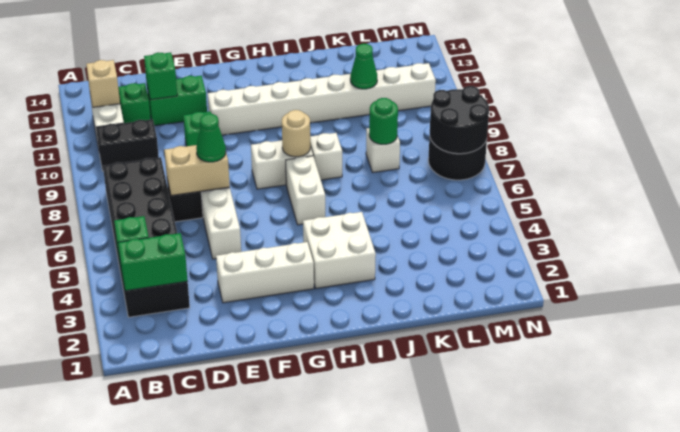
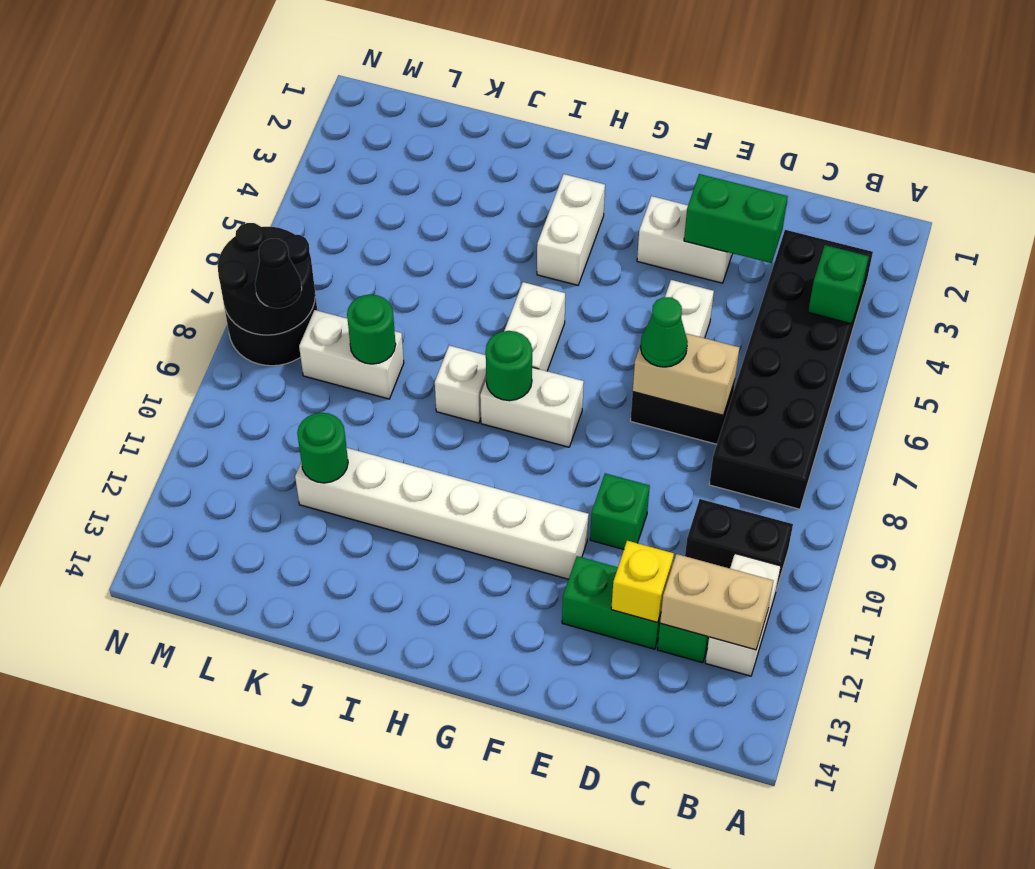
green 1x2 brick [118,233,188,291] -> green 1x2 brick moved to [684,174,788,263]
tan 1x1 brick [86,60,120,107] -> tan 1x2 brick [660,554,773,650]
green 1x1 brick [144,52,177,100] -> yellow 1x1 brick [611,541,674,622]
white 1x3 brick [216,242,314,303] -> white 1x2 brick [637,196,733,283]
white 1x8 brick [208,63,436,135] -> white 1x6 brick [295,448,589,579]
white 2x2 brick [303,212,376,288] -> white 1x2 brick [537,174,605,285]
tan 1x1 round brick [282,110,310,157] -> green 1x1 round brick [486,331,532,401]
white 1x1 brick [366,128,400,173] -> white 1x2 brick [299,310,404,399]
green 1x1 cone [350,44,377,89] -> green 1x1 round brick [297,413,348,483]
none -> black 1x1 cone [255,239,302,308]

